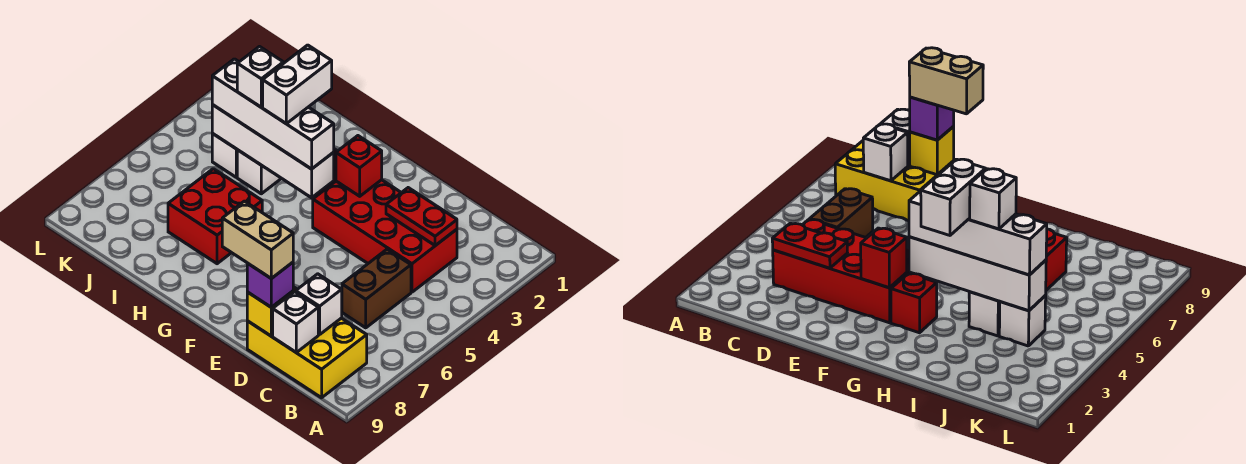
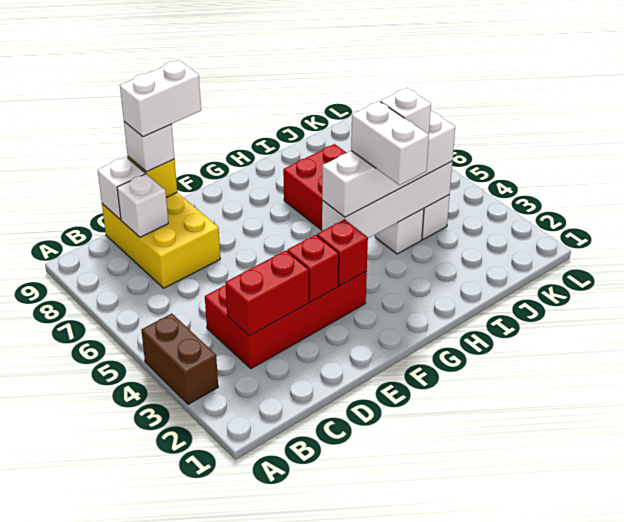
yellow 2x3 brick [247,287,367,398] -> yellow 2x3 brick turned to [102,193,220,288]
red 1x2 plate [386,188,457,246] -> red 1x2 brick [225,250,309,336]
brown 1x2 brick [342,249,411,328] -> brown 1x2 brick moved to [141,314,218,404]
purple 1x1 brick [247,262,293,307] -> white 1x1 brick [124,122,175,172]
tan 1x2 brick [222,201,293,279] -> white 1x2 brick [120,60,201,137]
red 1x1 brick [891,273,937,333] -> red 1x1 brick moved to [287,235,339,302]

